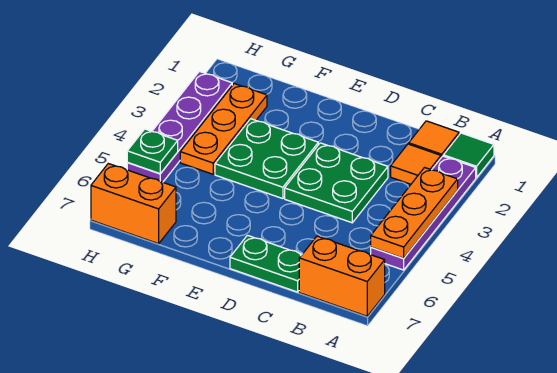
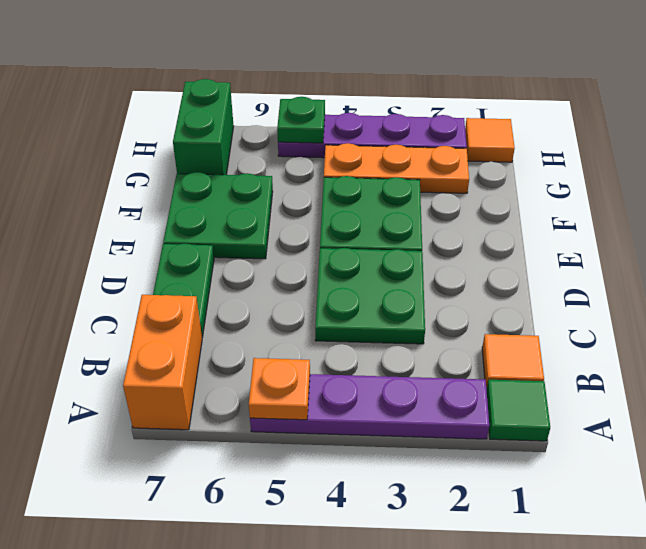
orange 1x3 plate [371,168,458,258] -> orange 1x1 plate [249,358,310,420]
orange 1x1 tile [391,144,441,184] -> orange 1x1 tile moved to [465,118,515,162]
none -> green 2x2 plate [163,172,273,259]
orange 1x2 brick [91,164,176,244] -> green 1x2 brick [173,79,234,175]

